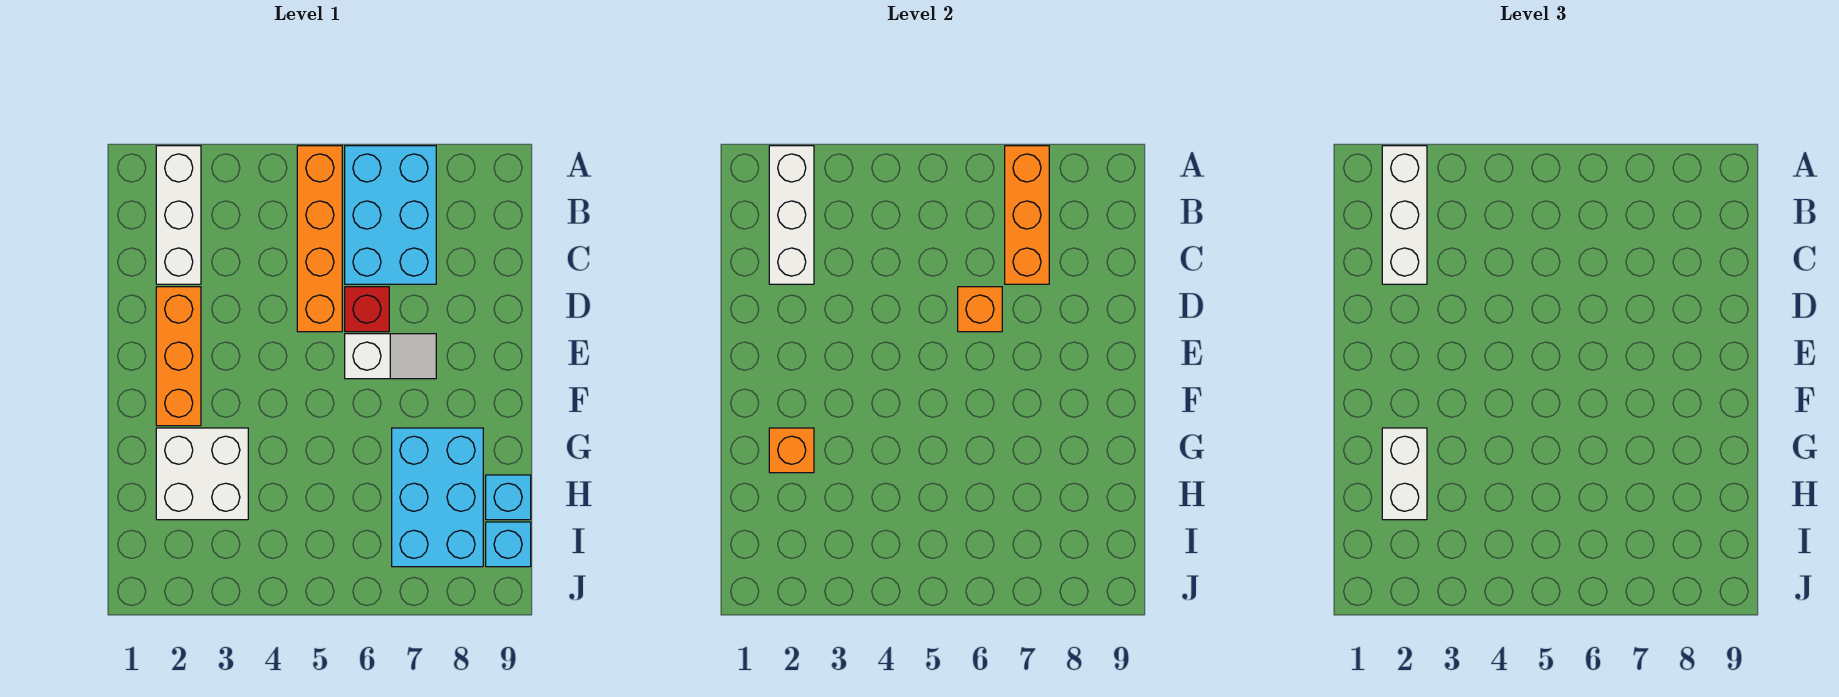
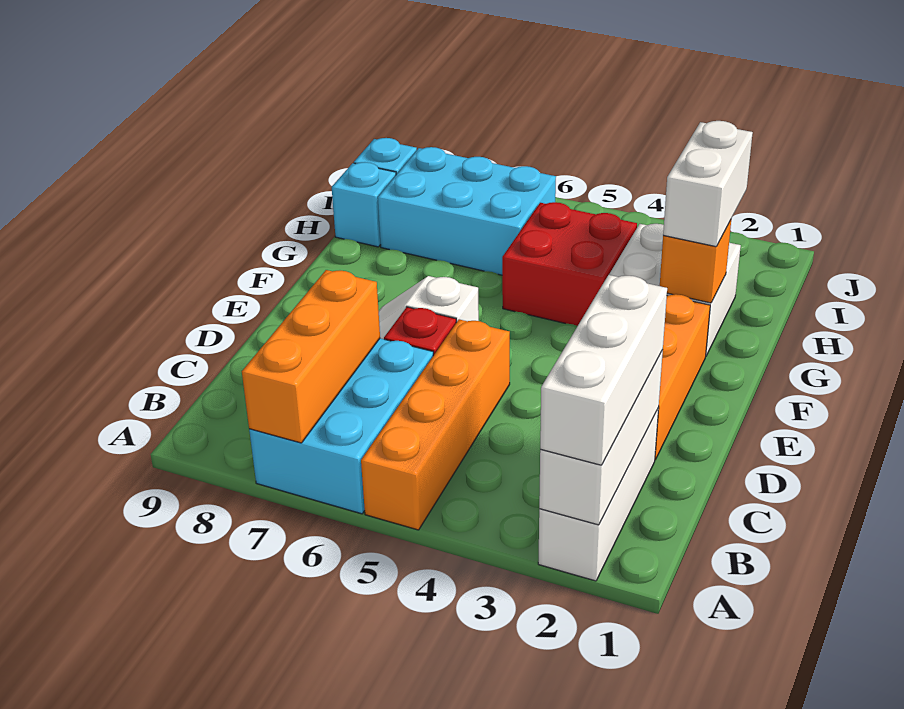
orange 1x1 brick [958,287,1002,332] -> none
none -> red 2x2 brick [502,202,637,326]
cyan 2x3 brick [392,428,483,567] -> cyan 2x3 brick turned to [378,147,556,275]

